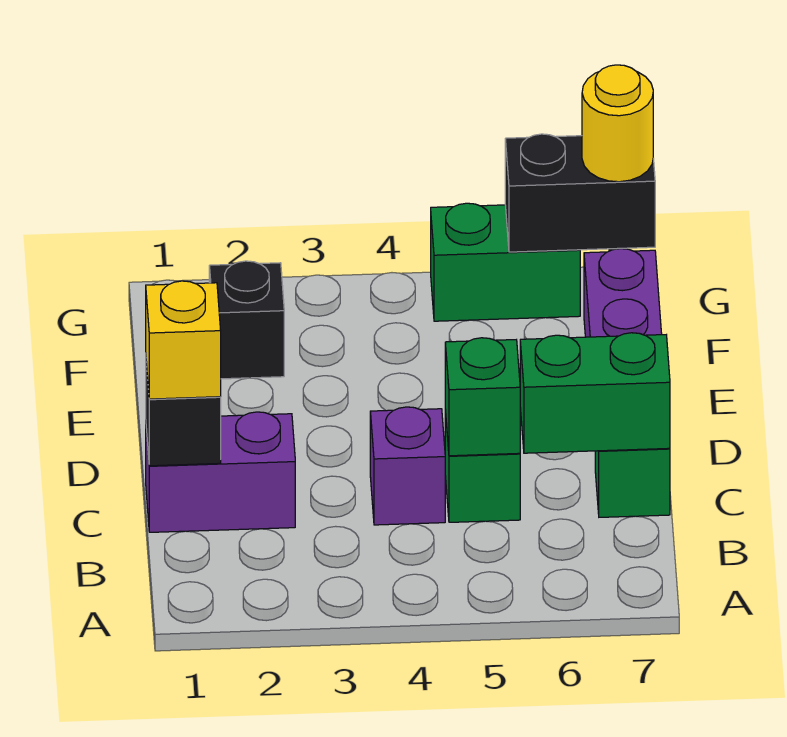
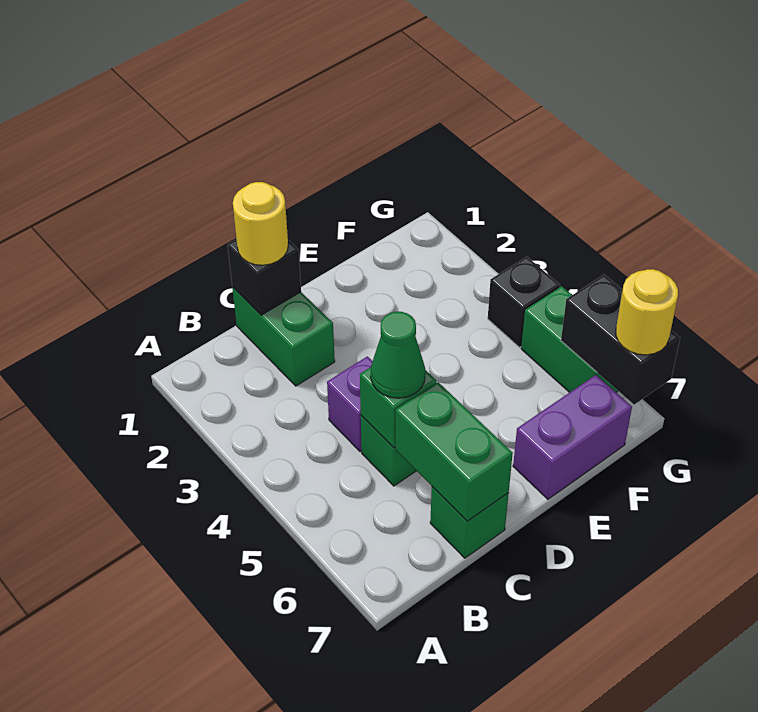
purple 1x2 brick [146,412,295,532] -> green 1x2 brick [232,287,335,386]
yellow 1x1 brick [146,281,221,399] -> yellow 1x1 round brick [233,182,288,265]
none -> green 1x1 cone [371,312,425,398]
black 1x1 brick [209,261,284,379] -> black 1x1 brick moved to [488,257,560,347]

